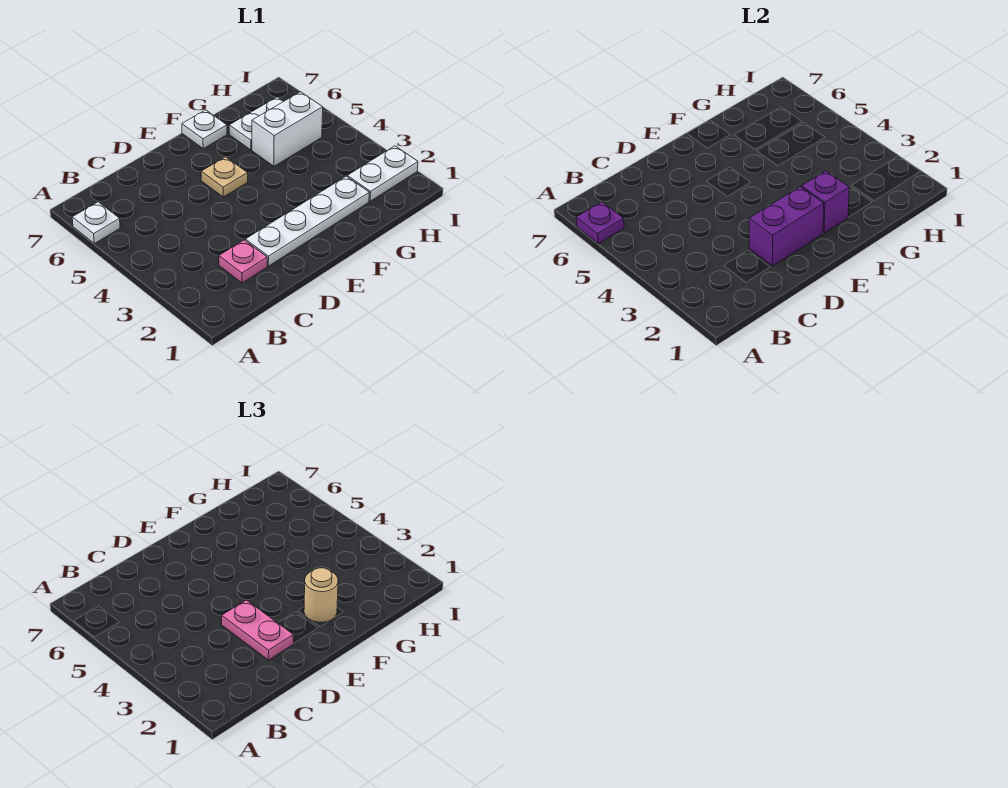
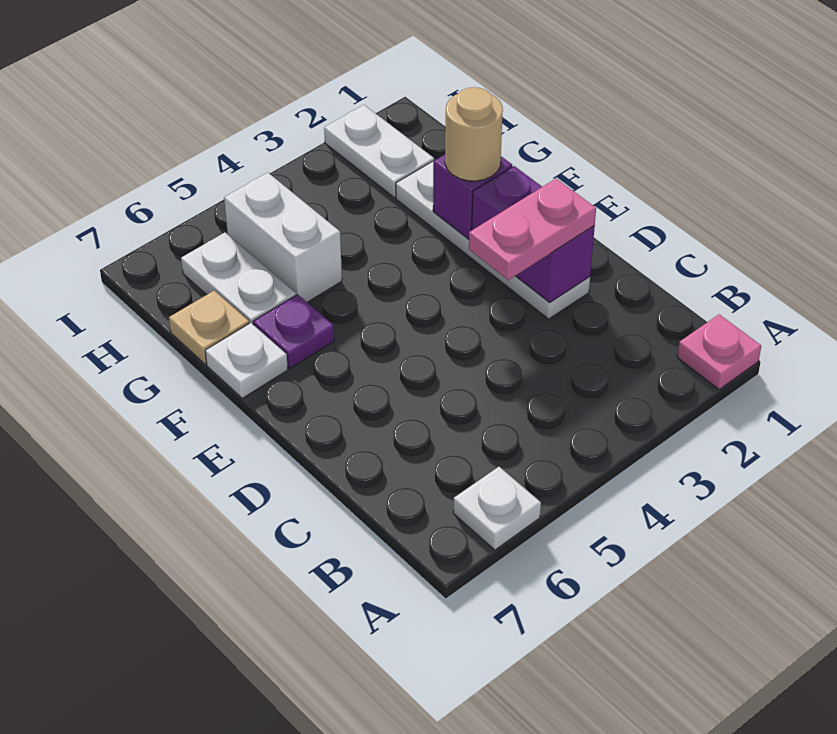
purple 1x1 plate [576,202,624,243] -> purple 1x1 plate moved to [253,294,334,368]
pink 1x1 plate [219,240,267,283] -> pink 1x1 plate moved to [677,315,761,389]
tan 1x1 plate [201,157,248,197] -> tan 1x1 plate moved to [169,291,249,364]

